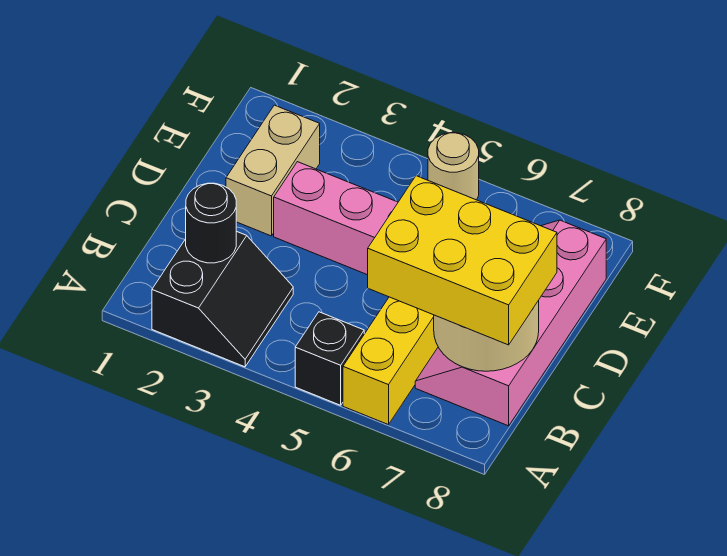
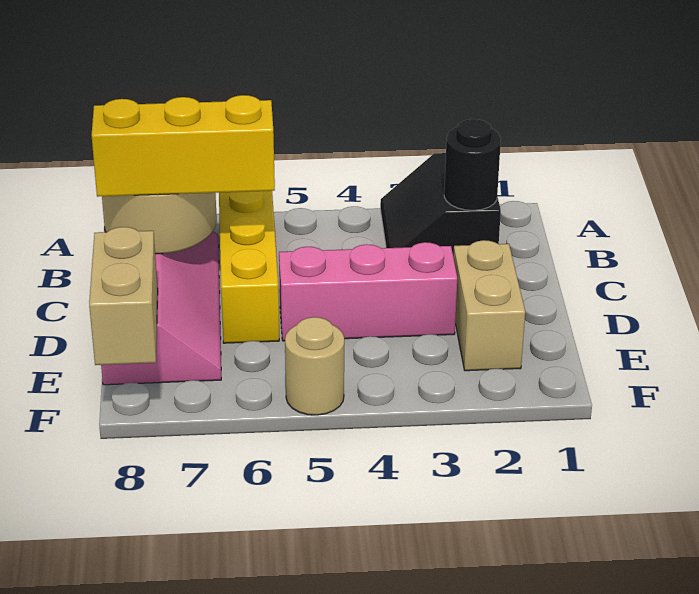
black 1x1 brick [295,312,364,405] -> none
yellow 2x3 brick [368,176,557,345] -> yellow 1x3 brick [92,95,275,197]
none -> tan 1x2 brick [89,227,158,365]

